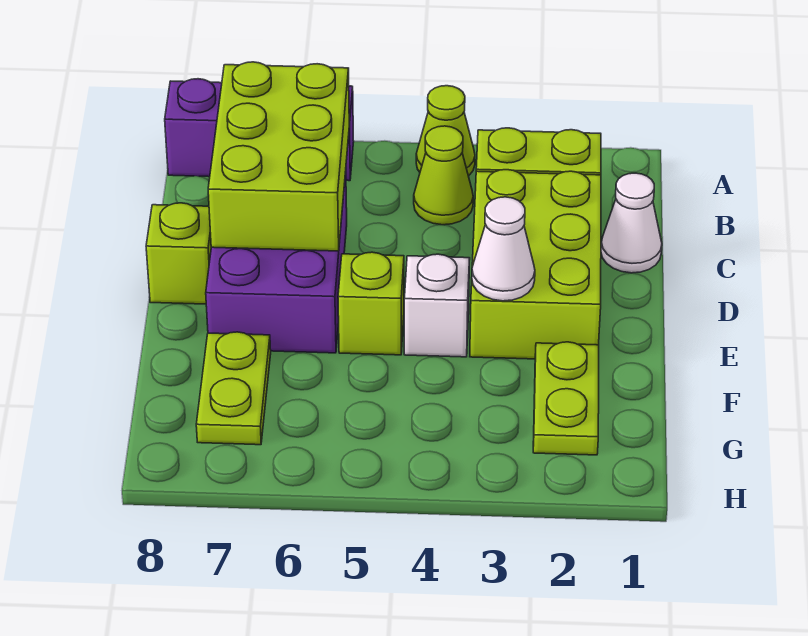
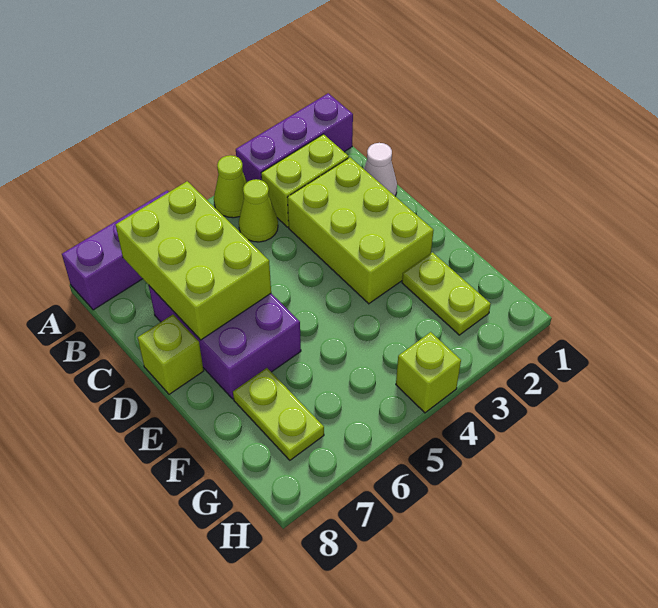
none -> purple 1x3 brick [236,93,353,182]
white 1x1 cone [472,197,535,301] -> none
white 1x1 brick [404,254,470,357] -> none
lime 1x1 brick [338,252,404,355] -> lime 1x1 brick moved to [396,332,461,413]

